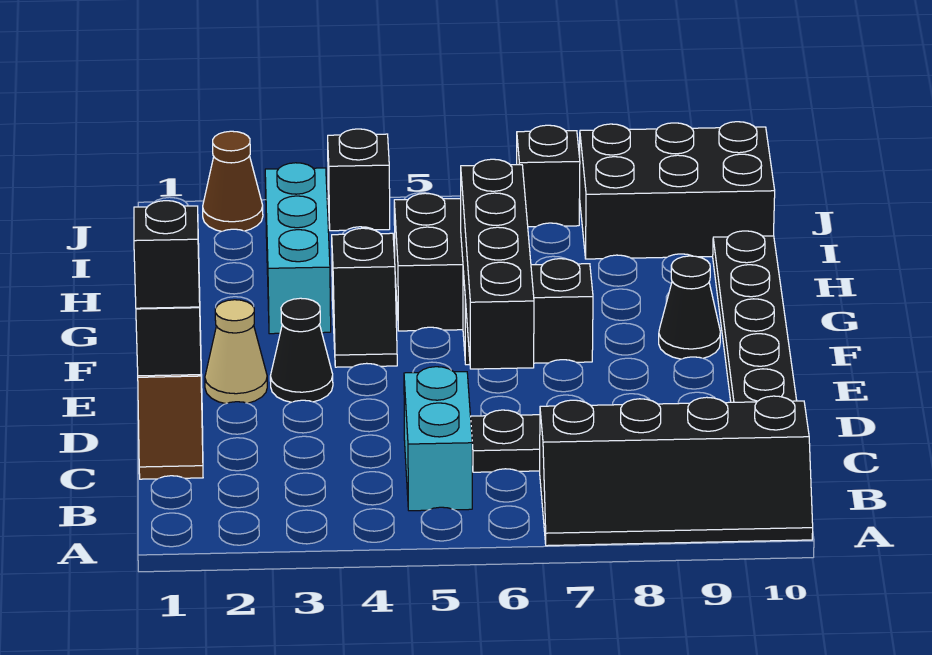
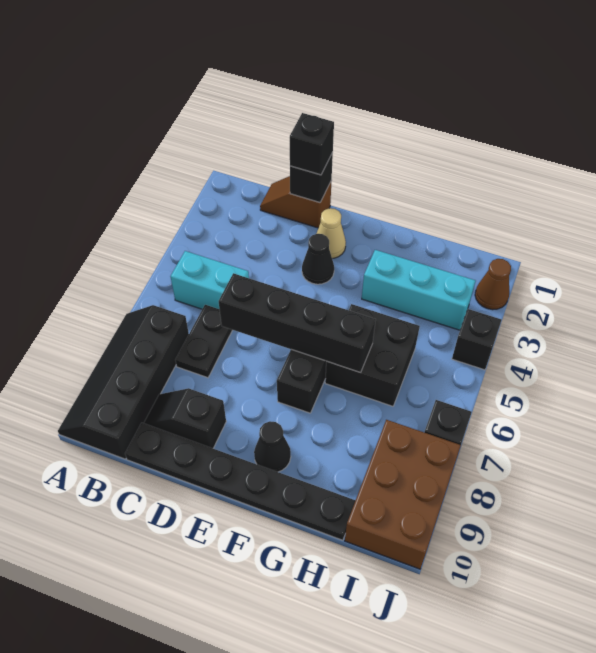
black 1x2 slope [332,228,397,367] -> black 1x2 slope moved to [144,388,226,448]
black 2x3 brick [580,122,775,259] -> brown 2x3 brick [345,420,461,569]

